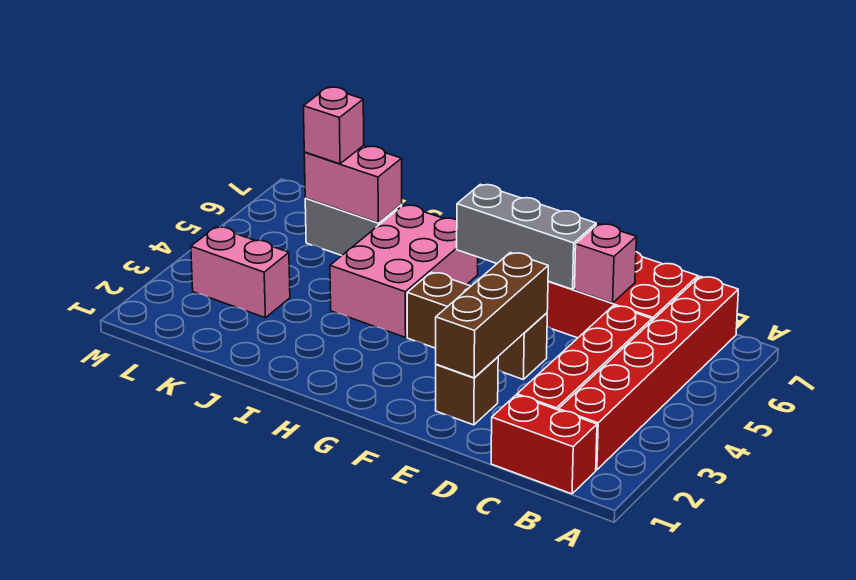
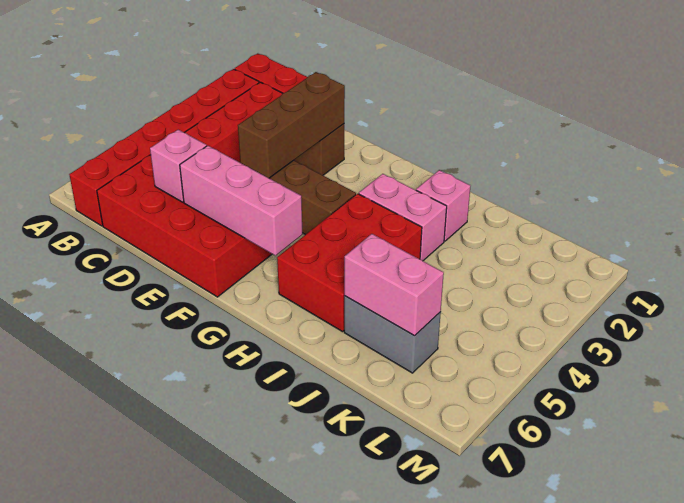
grey 1x3 brick [457,184,596,289] -> pink 1x3 brick [180,146,303,256]
pink 2x3 brick [330,205,478,337] -> red 2x3 brick [277,194,422,332]
pink 1x2 brick [191,227,290,318] -> pink 1x2 brick moved to [359,174,447,261]
pink 1x1 brick [303,87,364,164] -> pink 1x1 brick moved to [416,170,470,241]

